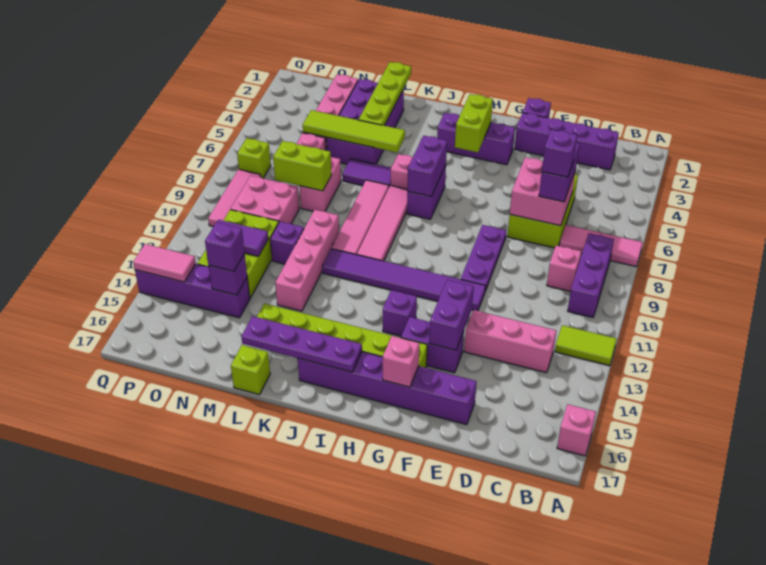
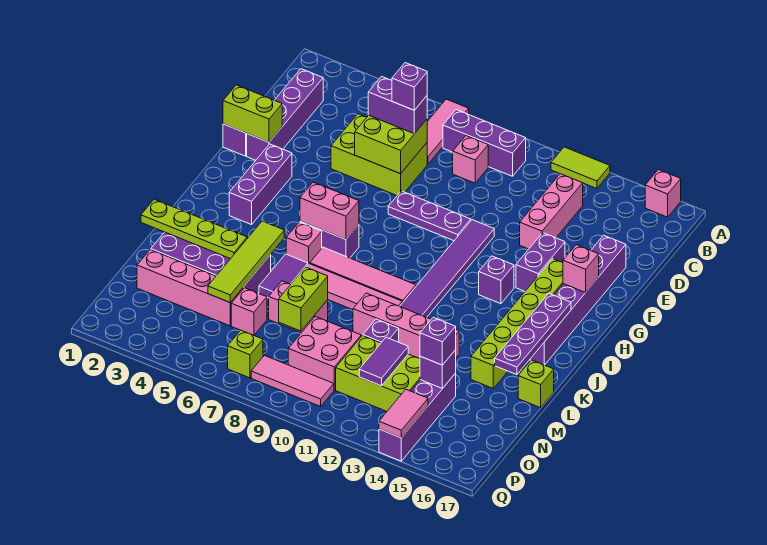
lime 1x2 tile [555,325,617,366] -> lime 1x2 tile turned to [551,147,610,189]
pink 2x2 brick [510,157,576,226] -> lime 2x2 brick [355,115,427,174]
purple 1x2 brick [429,280,474,350] -> none
lime 1x2 brick [455,94,493,152] -> lime 1x2 brick moved to [223,85,282,142]
purple 1x2 brick [407,136,447,196] -> pink 1x2 brick [300,182,359,239]

